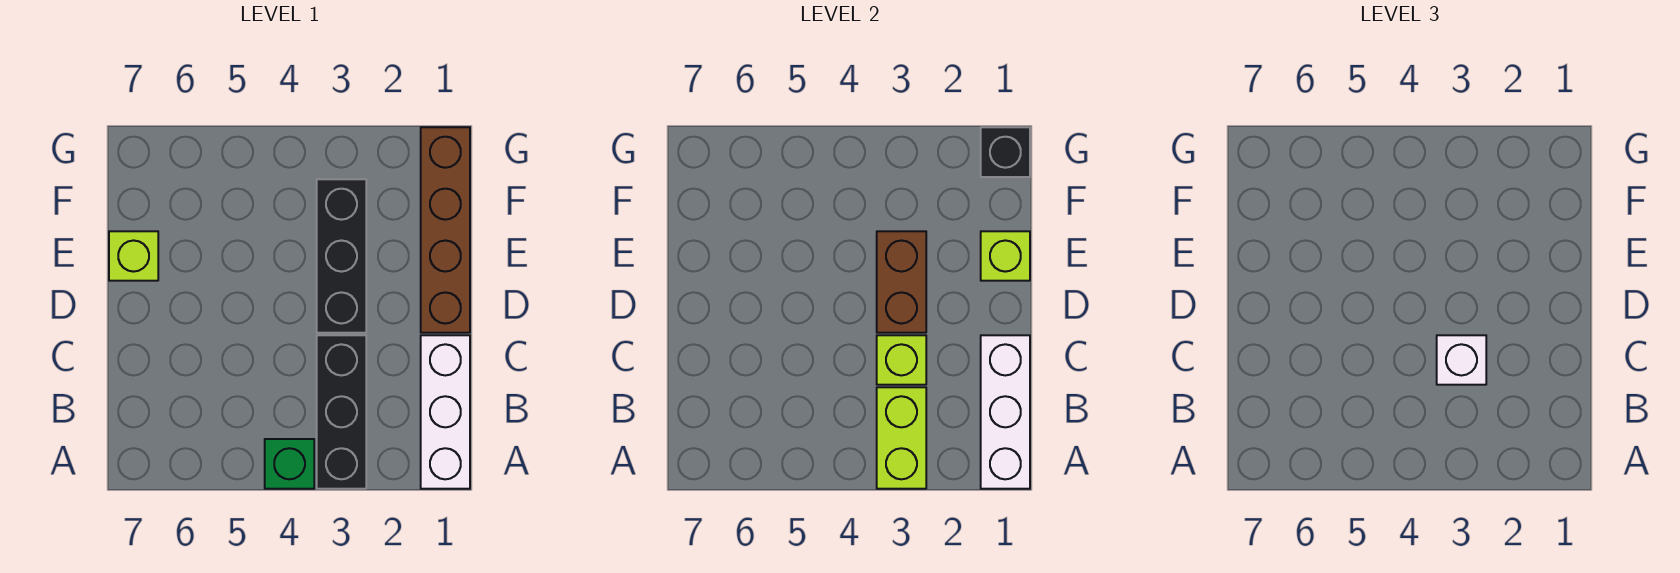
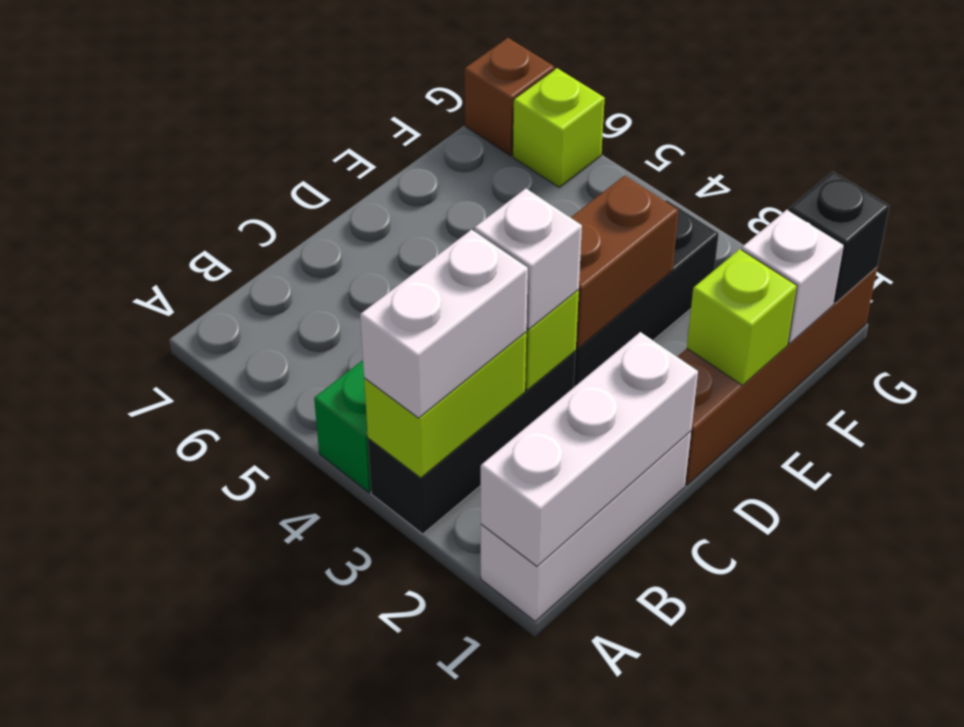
none -> white 1x2 brick [360,230,528,418]
lime 1x1 brick [109,231,158,281] -> lime 1x1 brick moved to [513,68,605,187]
none -> white 1x1 brick [742,210,844,344]
none -> brown 1x1 brick [465,38,554,156]

